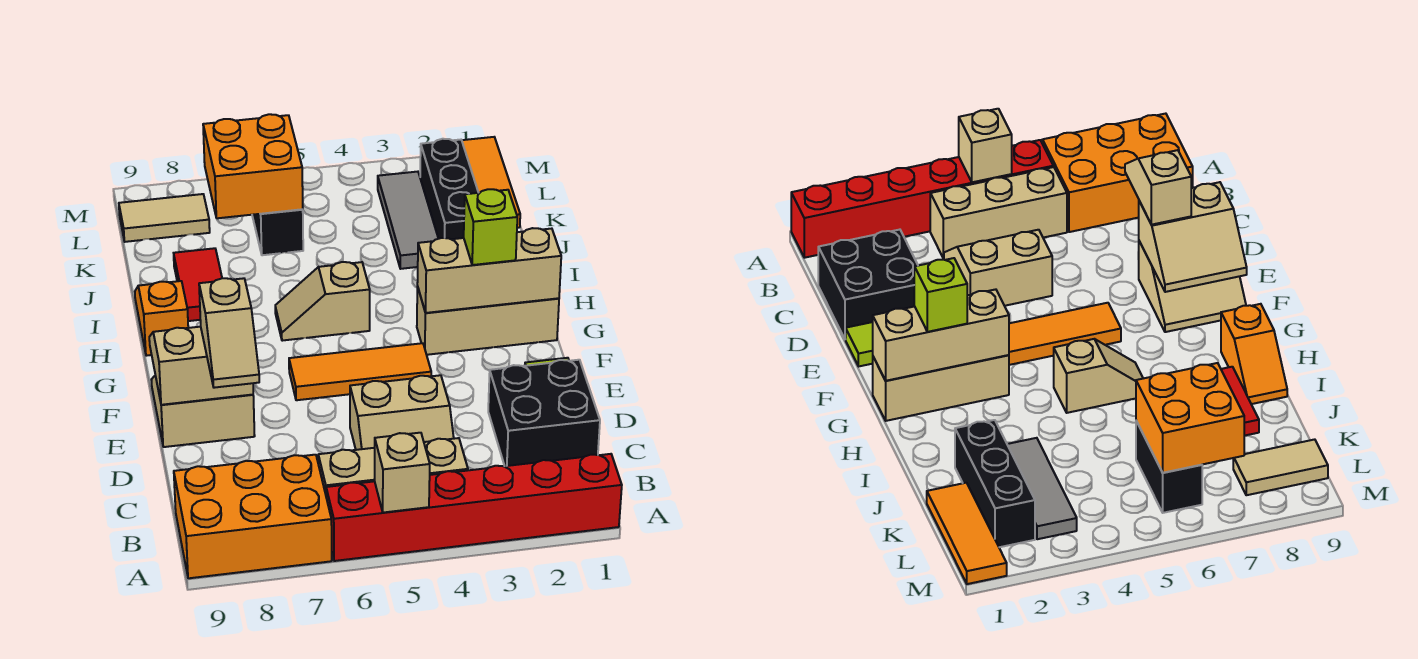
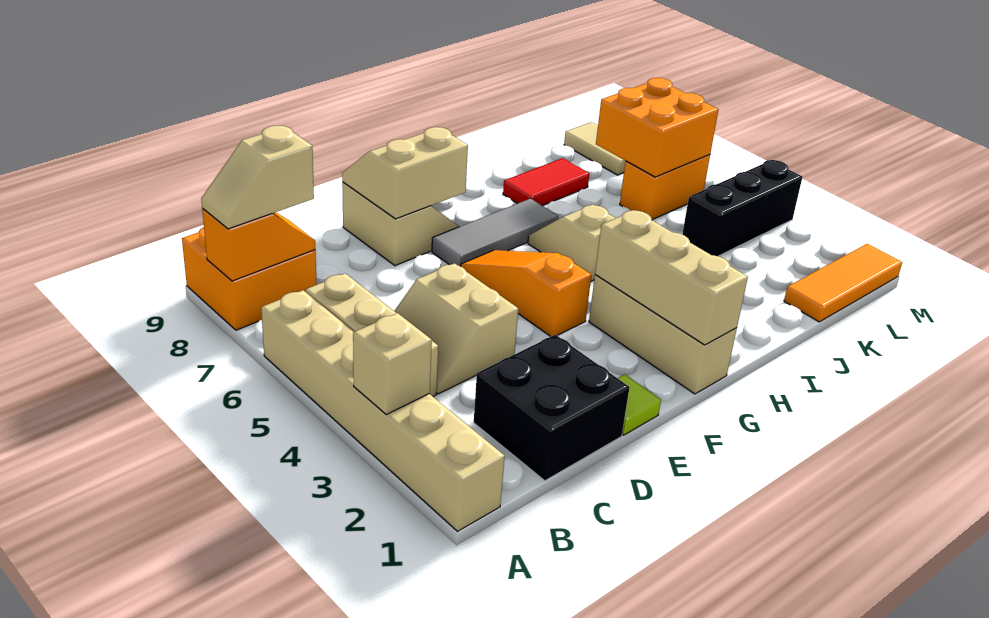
red 1x6 brick [326,454,622,561] -> tan 1x6 brick [261,290,505,531]
tan 1x1 brick [375,433,430,513] -> tan 1x1 brick moved to [353,313,432,415]
orange 2x3 brick [174,455,332,578] -> orange 2x2 brick [182,227,317,330]
tan 1x2 slope [199,278,259,388] -> tan 1x2 slope moved to [201,126,314,229]
tan 2x2 slope [149,327,253,405] -> tan 2x2 slope turned to [342,127,468,219]
orange 1x3 tile [289,343,431,400] -> orange 1x3 slope [461,250,591,337]
lime 1x1 brick [464,189,517,265] -> none
orange 1x2 slope [135,281,188,356] -> orange 1x2 slope moved to [202,209,315,281]
black 1x3 brick [420,139,478,239] -> black 1x3 brick moved to [682,160,802,256]
grey 1x3 tile [378,172,438,269] -> grey 1x3 tile moved to [432,198,558,266]
black 1x2 brick [252,209,303,255] -> orange 1x2 brick [620,154,710,220]

